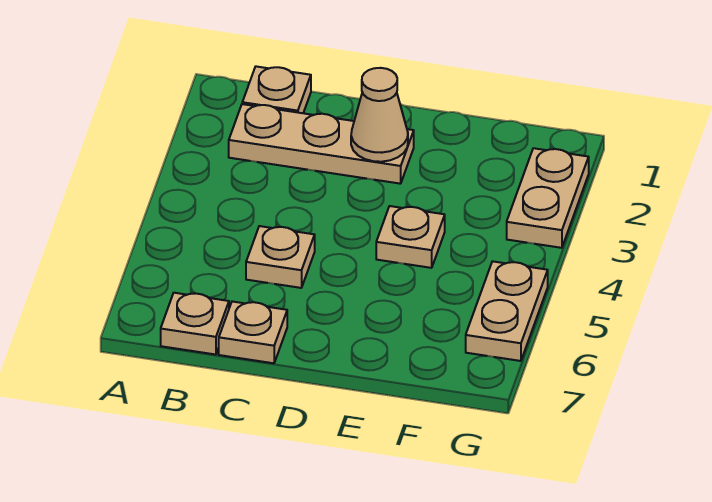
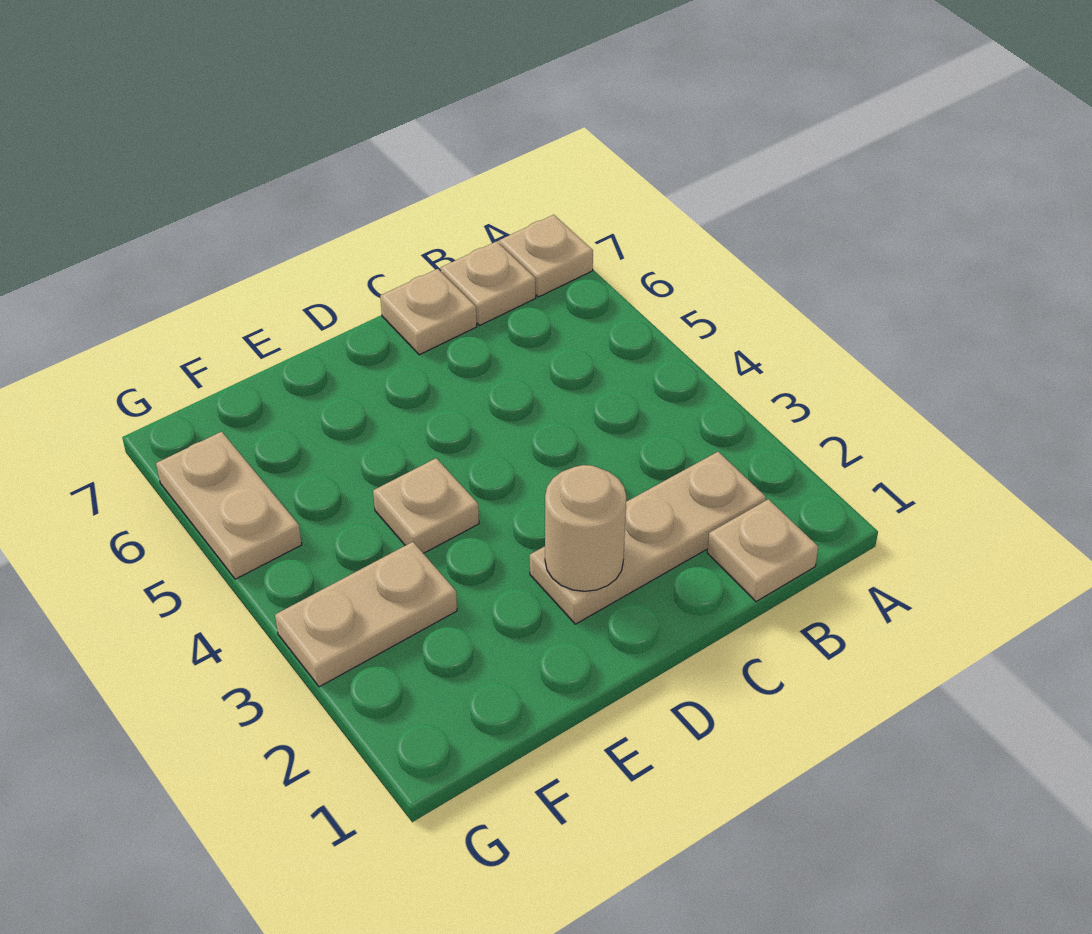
tan 1x1 plate [246,226,315,288] -> tan 1x1 plate moved to [499,215,593,297]
tan 1x1 cone [351,68,408,162] -> tan 1x1 round brick [545,465,626,591]
tan 1x2 plate [507,148,589,248] -> tan 1x2 plate turned to [275,542,457,687]

